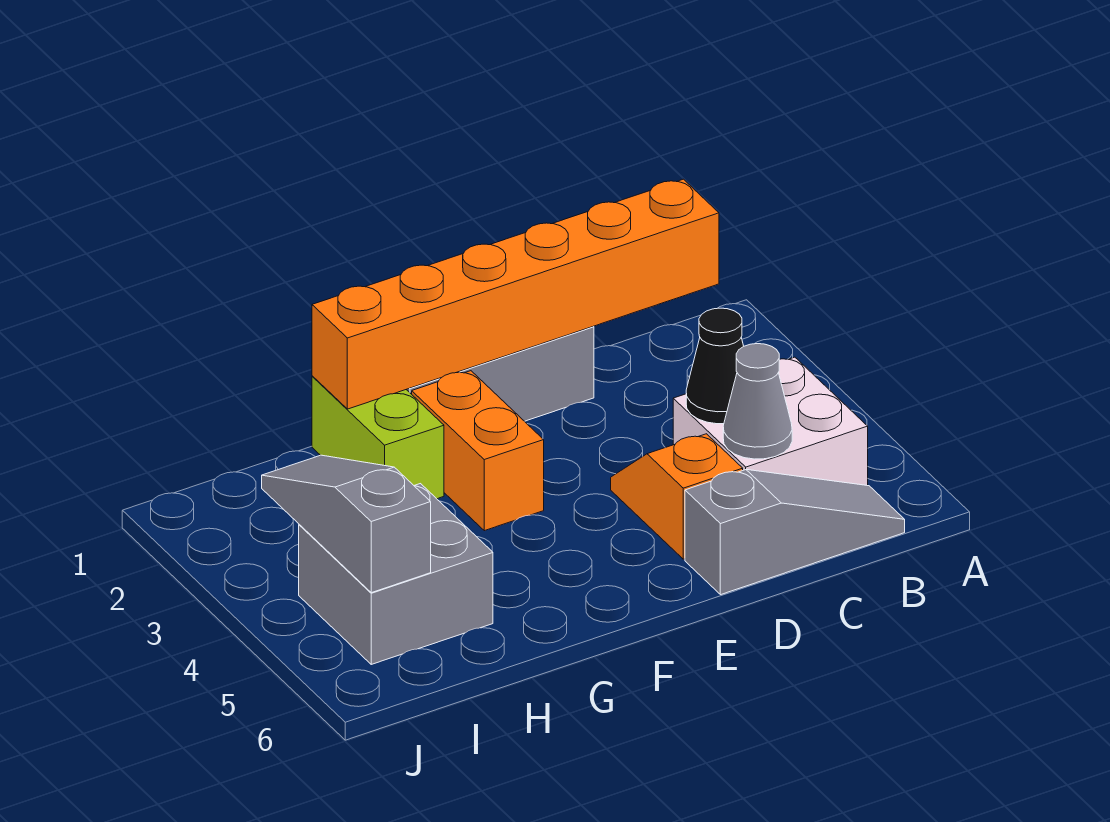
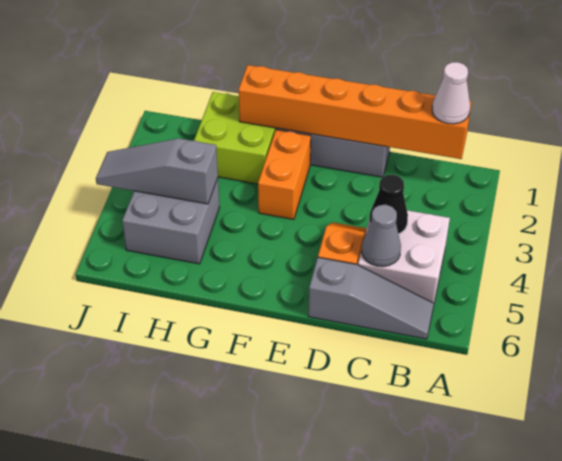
none -> white 1x1 cone [432,62,470,124]
lime 1x2 brick [312,376,444,499] -> lime 2x2 brick [194,92,276,184]
grey 1x3 slope [262,455,431,593] -> grey 1x3 slope turned to [96,138,218,204]

